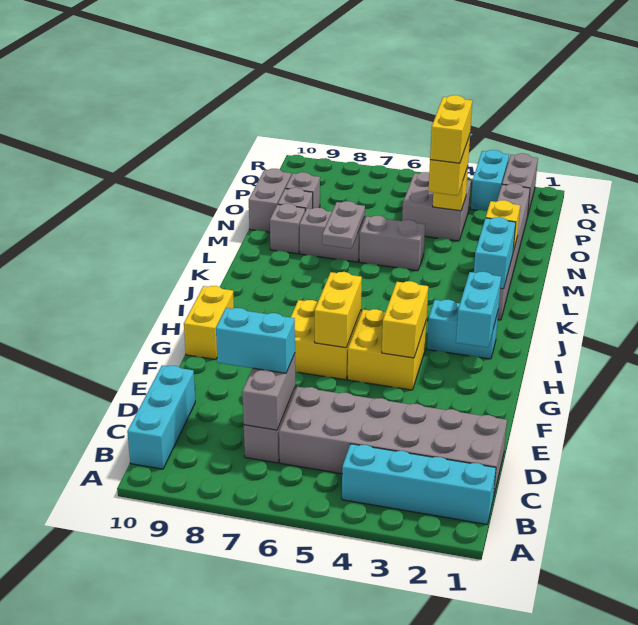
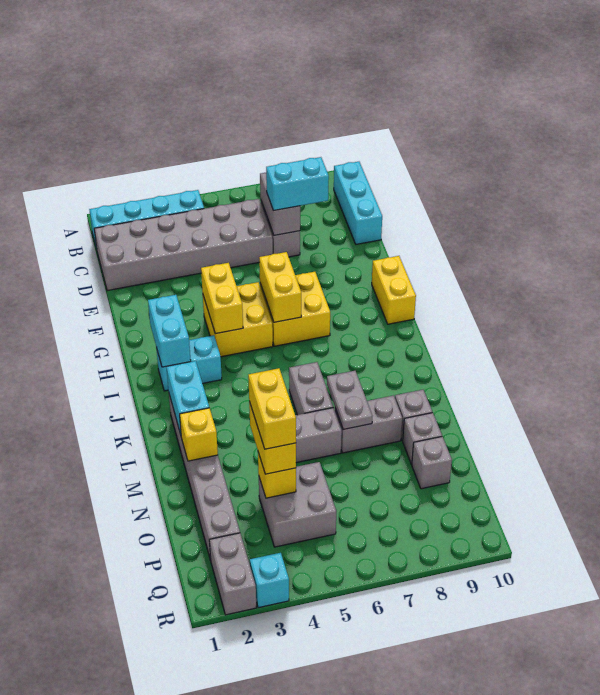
grey 1x2 brick [249,169,291,232] -> grey 1x2 brick moved to [289,362,333,415]
cyan 1x2 brick [471,150,509,211] -> cyan 1x1 brick [250,553,289,608]

